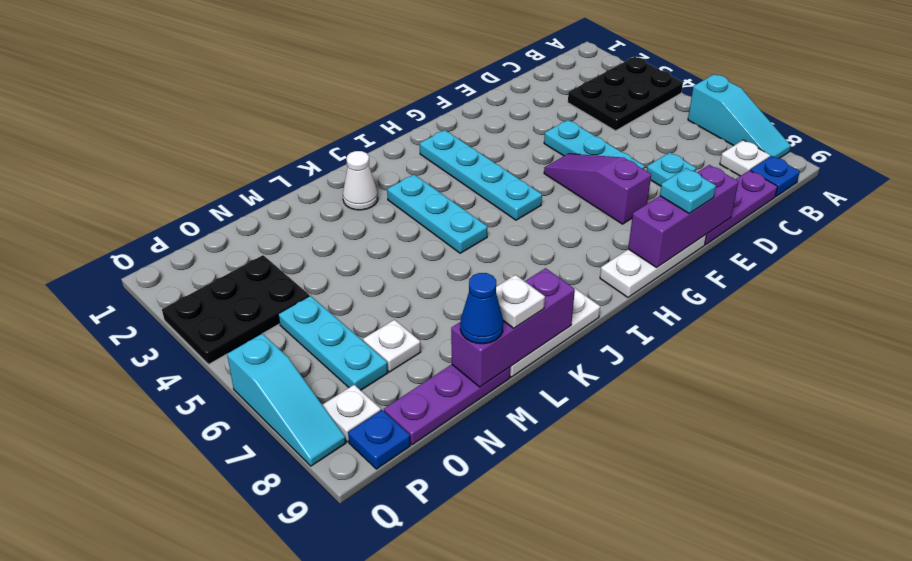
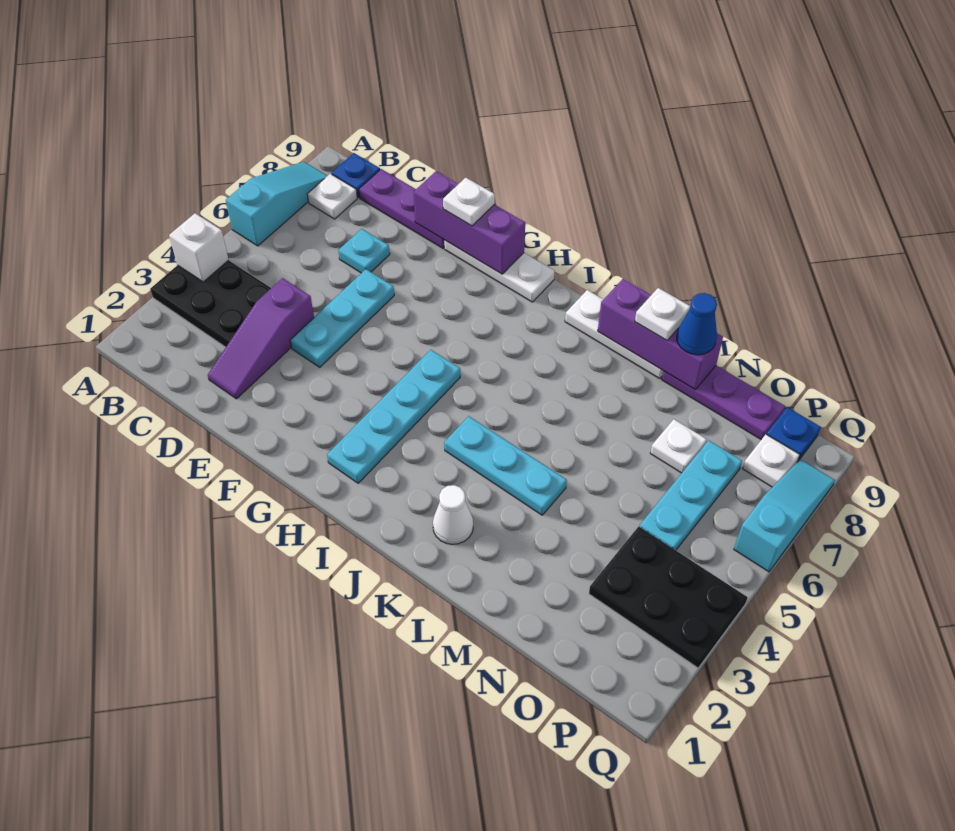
none -> white 1x1 brick [169,213,229,282]
purple 1x3 slope [544,154,651,224] -> purple 1x3 slope moved to [208,278,314,399]
cyan 1x1 plate [660,168,716,213] -> white 1x1 plate [443,178,495,226]
cyan 1x3 plate [387,175,487,253] -> cyan 1x3 plate turned to [444,416,567,515]

